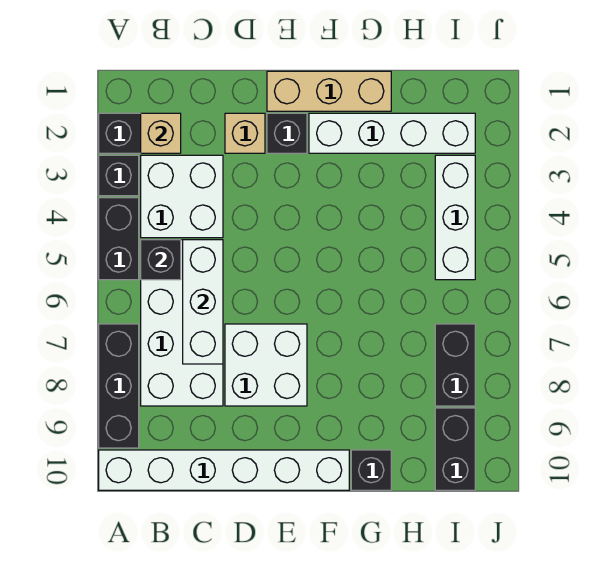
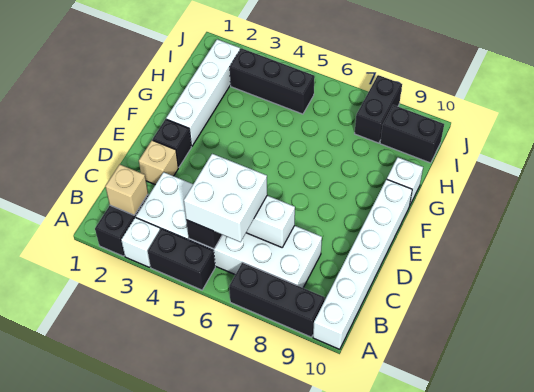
black 1x1 brick [99,155,139,196] -> white 1x1 brick [121,217,160,267]
white 2x2 brick [225,324,307,406] -> white 2x2 brick moved to [184,154,267,242]
tan 1x3 brick [267,71,391,111] -> none
black 1x1 brick [351,450,391,490] -> white 1x1 brick [387,157,423,205]
white 1x3 brick [435,155,475,280] -> black 1x3 brick [230,48,315,114]
black 1x2 brick [435,324,475,406] -> black 1x2 brick turned to [355,75,402,143]

